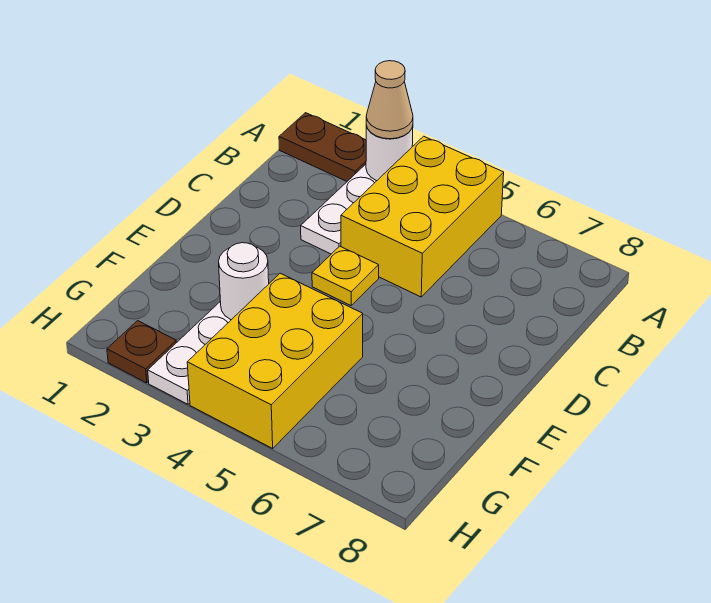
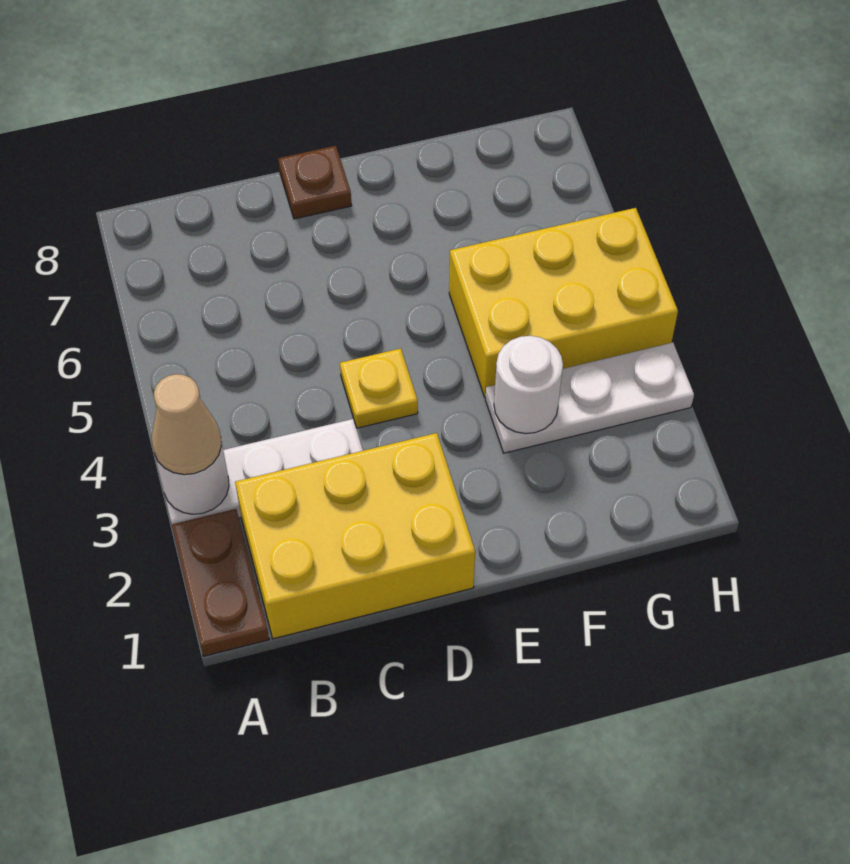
yellow 2x3 brick [341,136,504,297] -> yellow 2x3 brick moved to [235,433,475,639]
brown 1x1 plate [107,321,176,383] -> brown 1x1 plate moved to [279,146,351,219]

